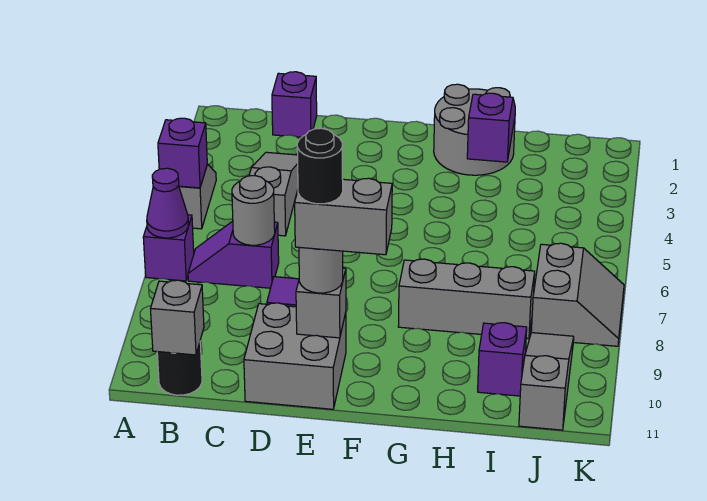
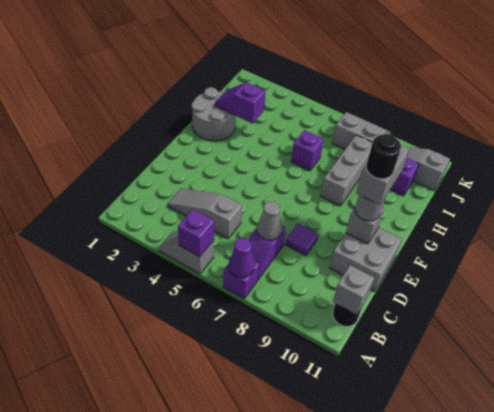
purple 1x1 brick [272,72,317,137] -> purple 1x1 brick moved to [291,130,324,171]
grey 1x1 round brick [232,176,275,245] -> grey 1x1 cone [257,201,282,240]

